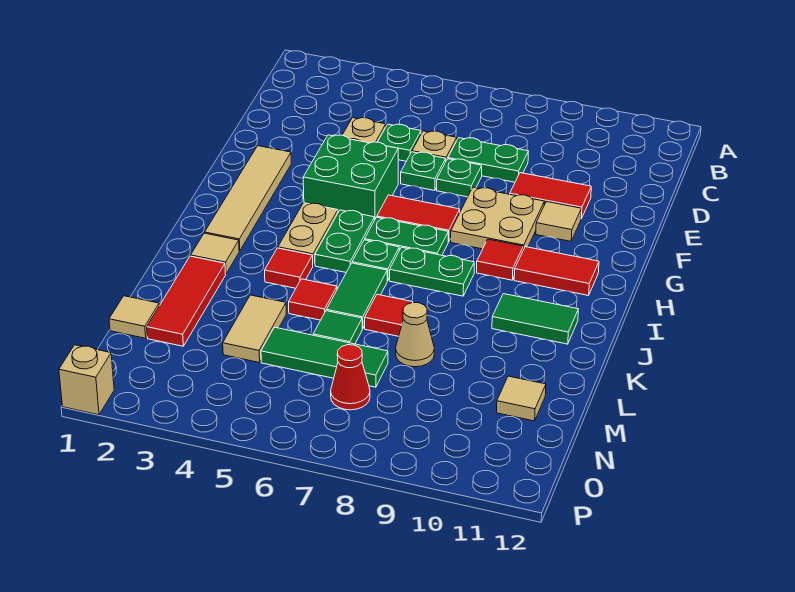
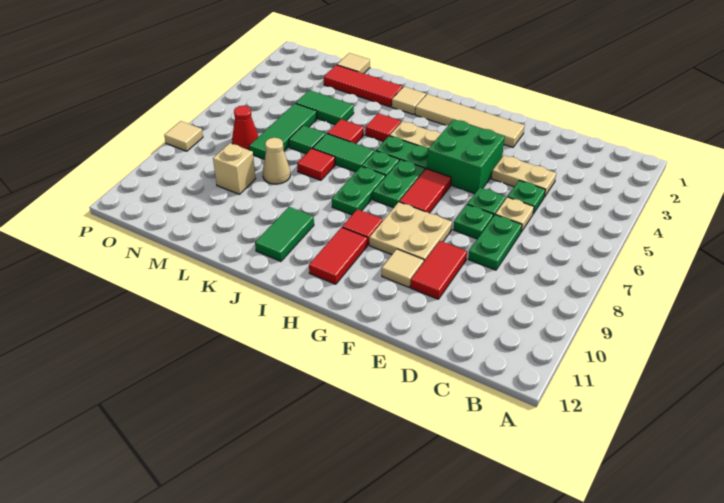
tan 1x2 tile [223,295,286,363] -> green 1x2 tile [296,90,354,125]
tan 1x1 tile [497,376,546,421] -> tan 1x1 tile moved to [164,121,203,151]
tan 1x1 brick [59,345,114,415] -> tan 1x1 brick moved to [213,143,256,194]

